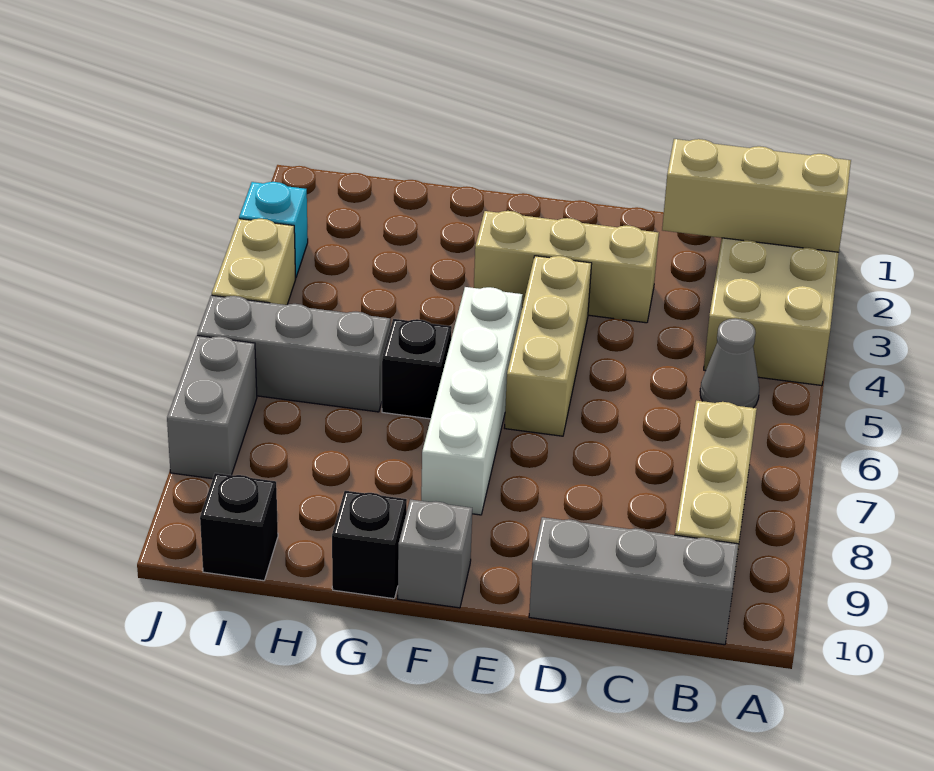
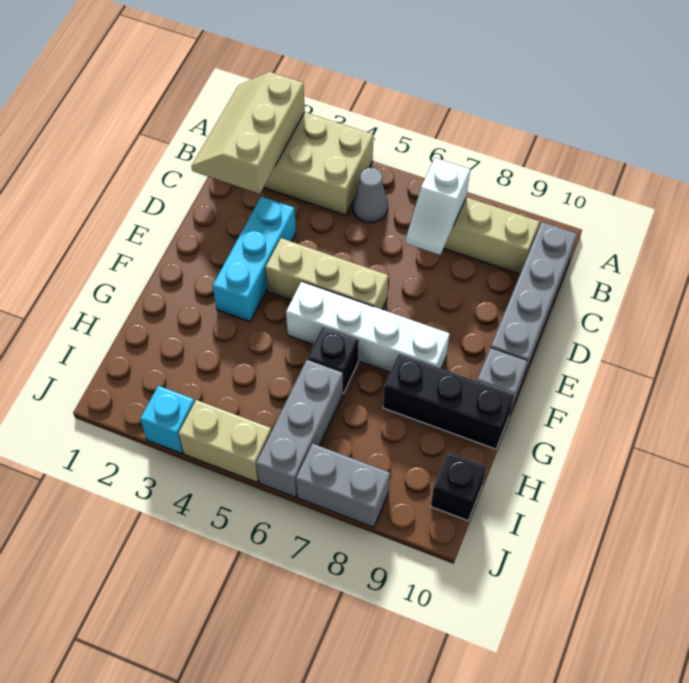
none -> white 1x2 slope [405,158,470,255]
grey 1x3 brick [529,517,738,645] -> grey 1x4 brick [491,222,577,379]
tan 1x3 brick [474,211,659,323] -> cyan 1x3 brick [213,196,296,322]
black 1x1 brick [332,491,407,599] -> black 1x3 brick [383,354,514,449]

